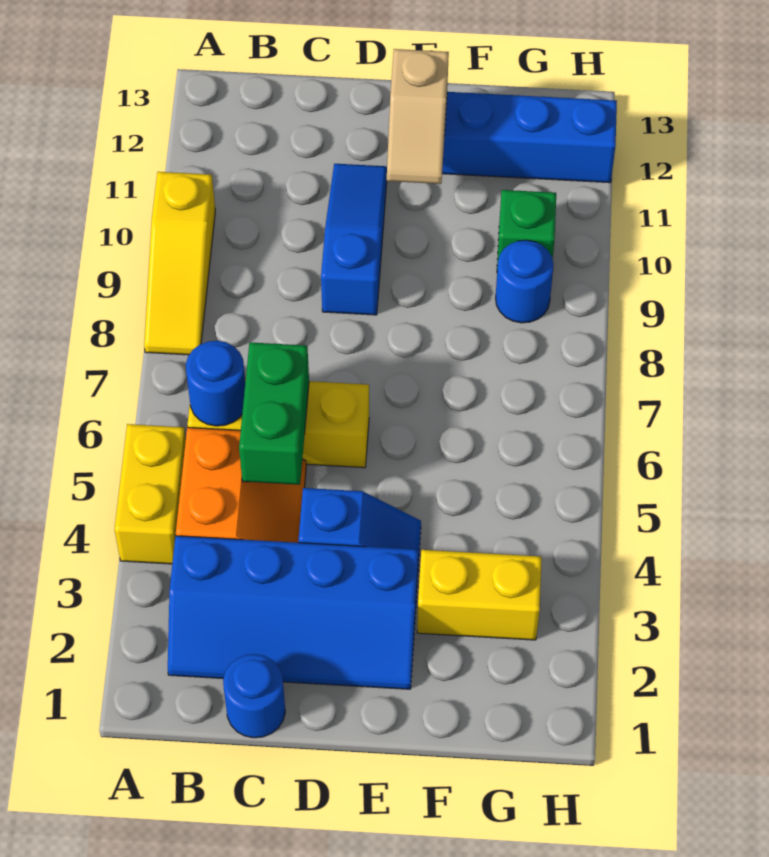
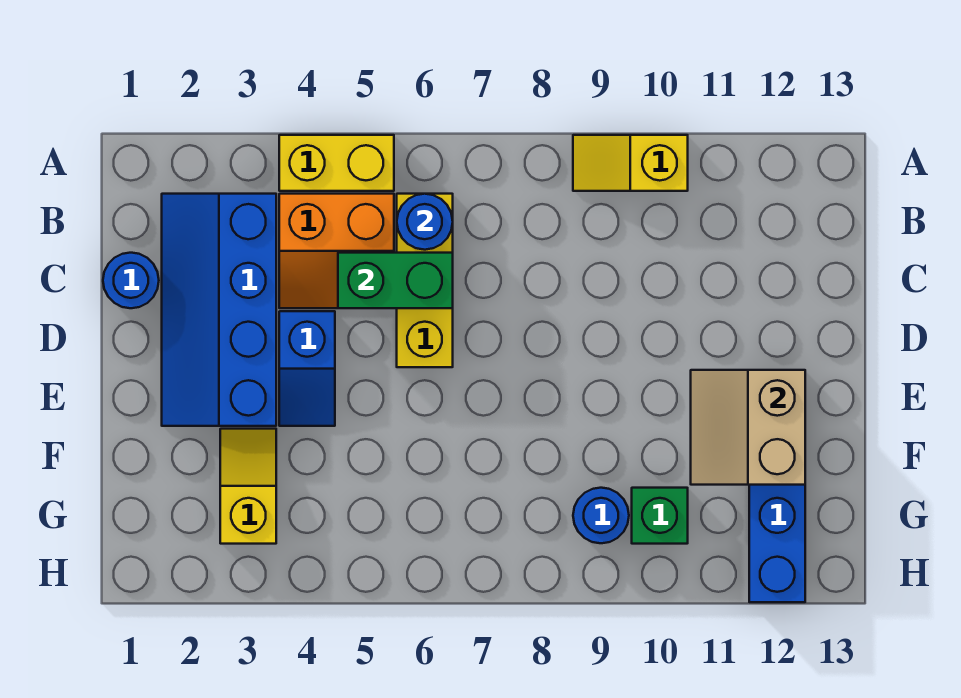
yellow 1x3 slope [144,172,215,355] -> yellow 1x2 slope [573,135,688,191]
blue 1x3 slope [321,164,387,315] -> none
tan 1x2 slope [387,49,449,184] -> tan 2x2 slope [691,370,805,485]
yellow 1x2 brick [417,550,542,640] -> yellow 1x2 slope [220,429,276,544]

